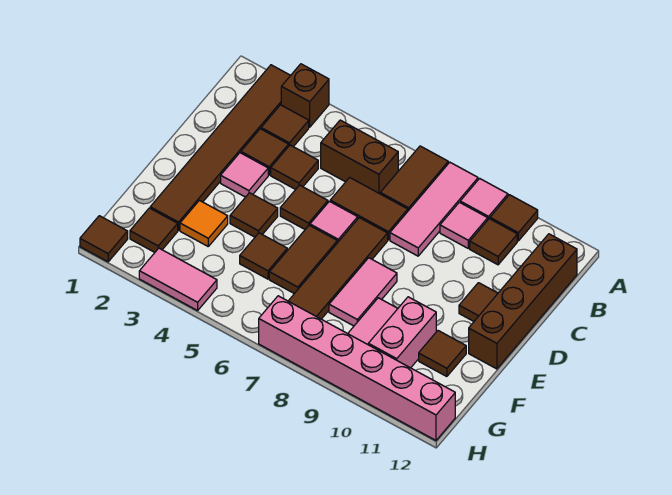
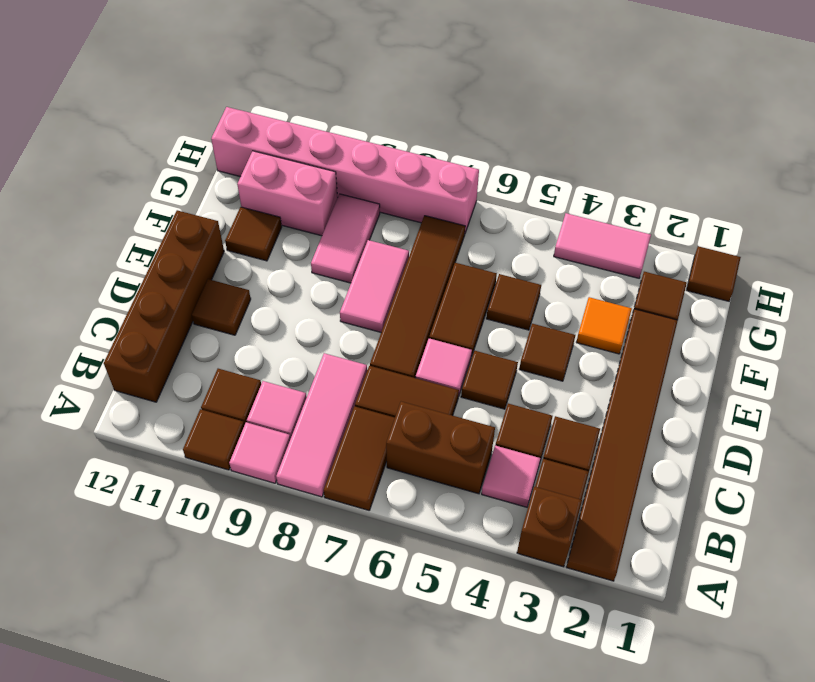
pink 1x1 tile [221,153,268,197] -> pink 1x1 tile moved to [482,446,541,507]
pink 1x2 brick [368,297,436,368] -> pink 1x2 brick turned to [237,151,338,236]

